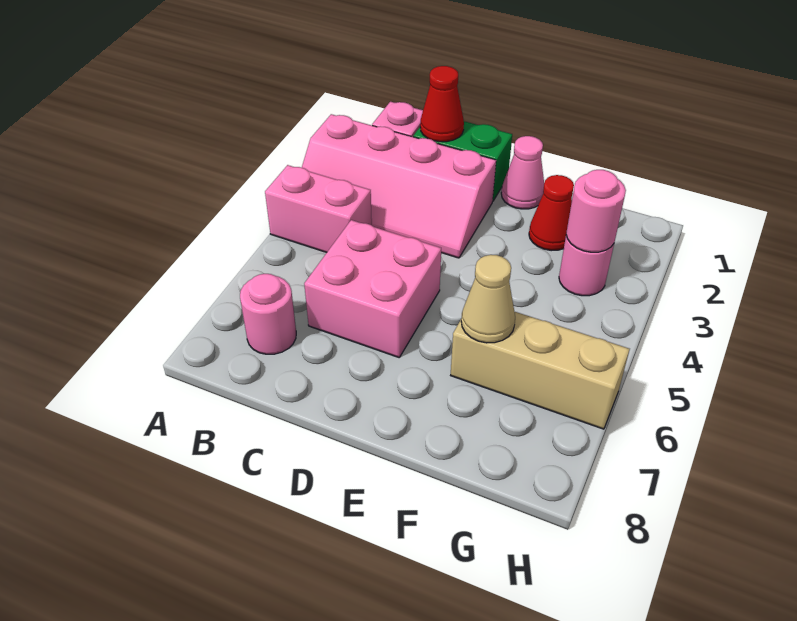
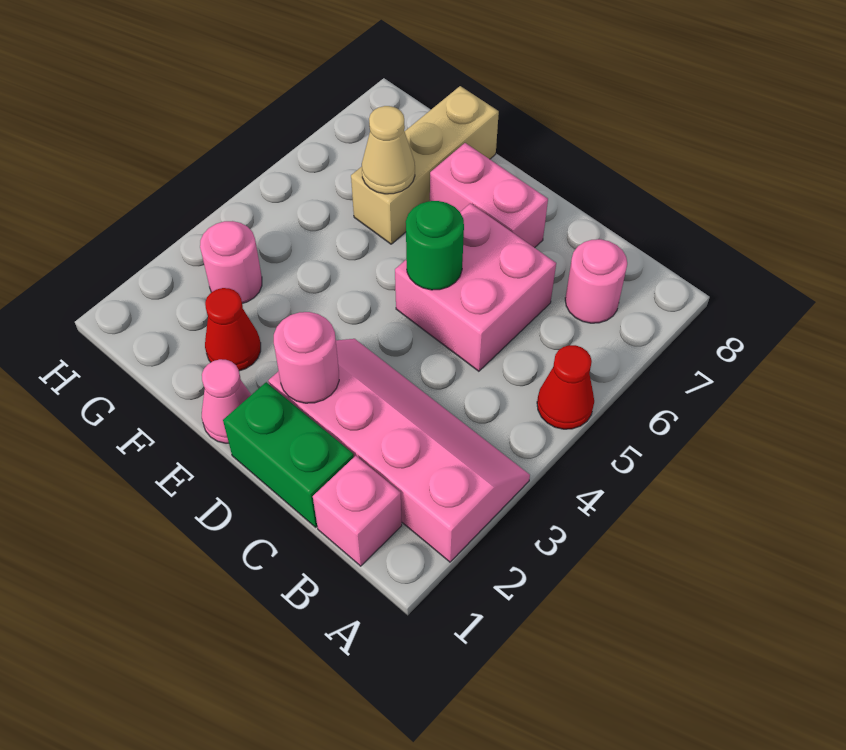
pink 1x2 brick [265,165,372,252] -> pink 1x2 brick moved to [430,143,548,248]
red 1x1 cone [420,66,464,142] -> red 1x1 cone moved to [537,345,594,429]
none -> green 1x1 round brick [406,201,464,290]
tan 1x3 brick [451,312,630,429] -> tan 1x3 brick turned to [351,86,499,244]
pink 1x1 round brick [566,170,626,252] -> pink 1x1 round brick moved to [274,312,339,403]

